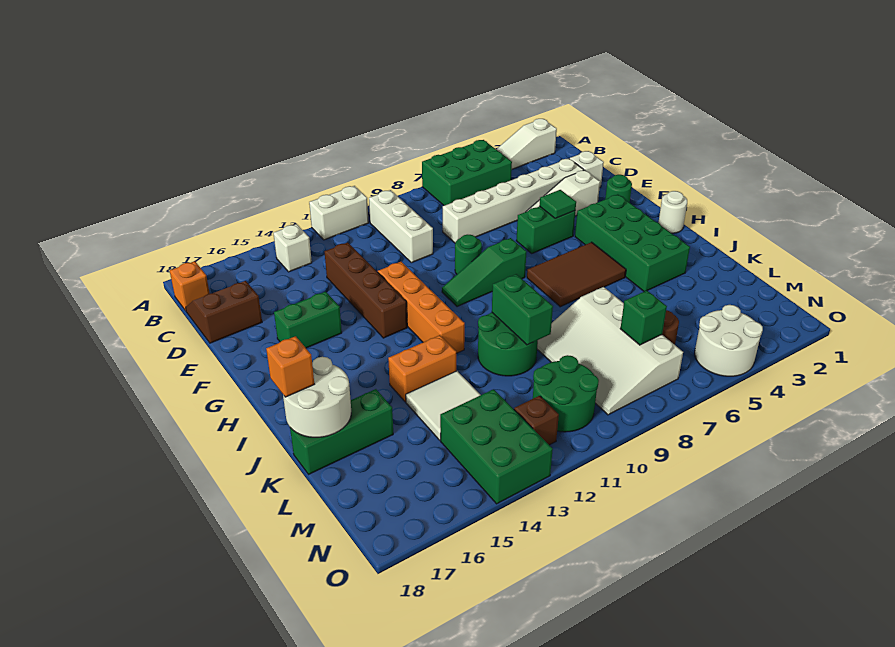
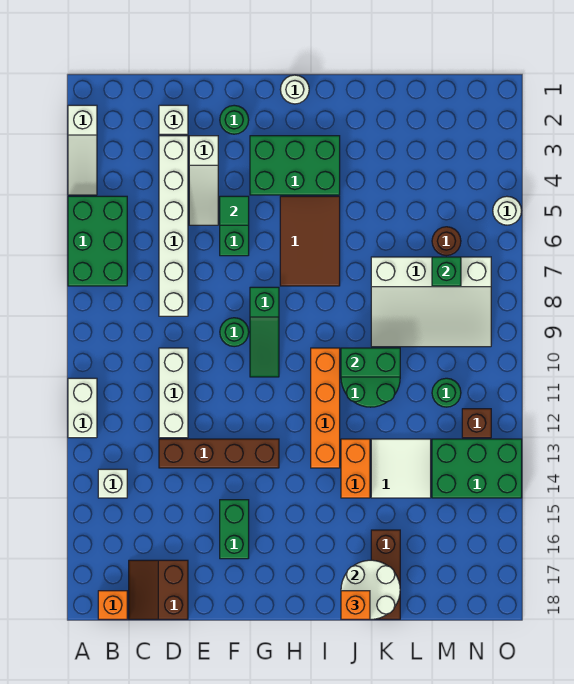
white 1x3 brick [369,190,433,263] -> white 1x3 brick turned to [159,348,188,438]
orange 1x4 brick [378,262,465,353] -> orange 1x4 brick turned to [311,348,340,468]
green 2x4 brick [575,194,690,291] -> green 2x3 brick [250,136,340,195]
green 1x3 brick [290,389,393,474] -> brown 1x3 brick [371,530,400,619]
green 2x2 round brick [533,355,599,432] -> green 1x1 round brick [432,378,461,407]
white 2x2 round brick [695,305,763,376] -> white 1x1 round brick [493,196,521,225]

